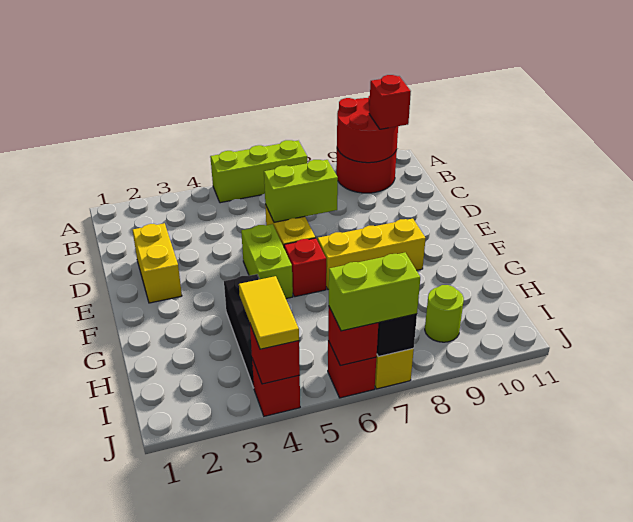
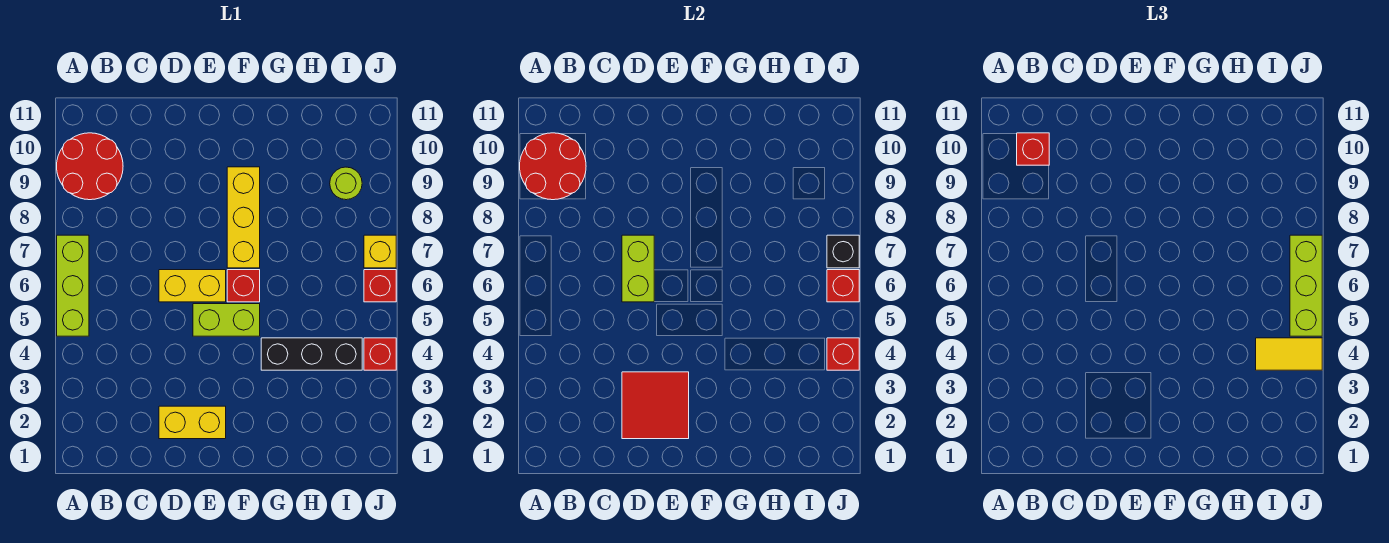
none -> red 2x2 tile [622,372,689,439]
lime 1x2 brick [329,253,420,331] -> lime 1x3 brick [1290,235,1322,336]

